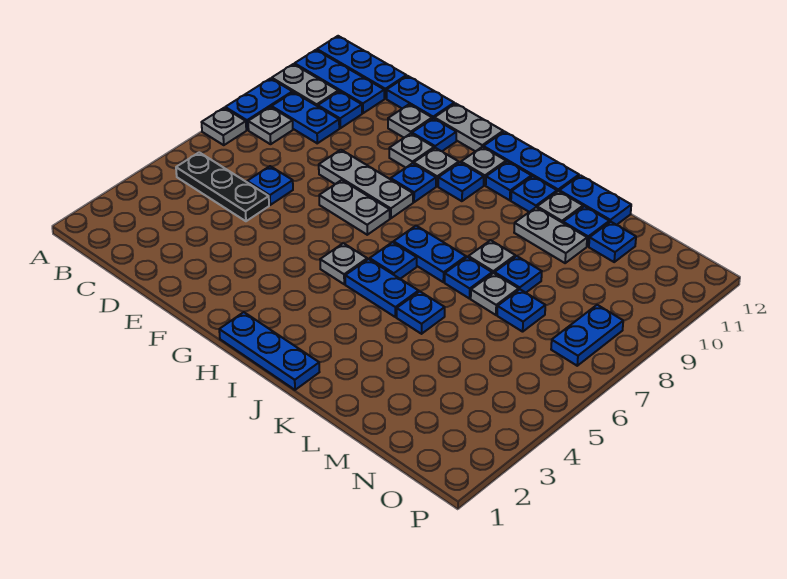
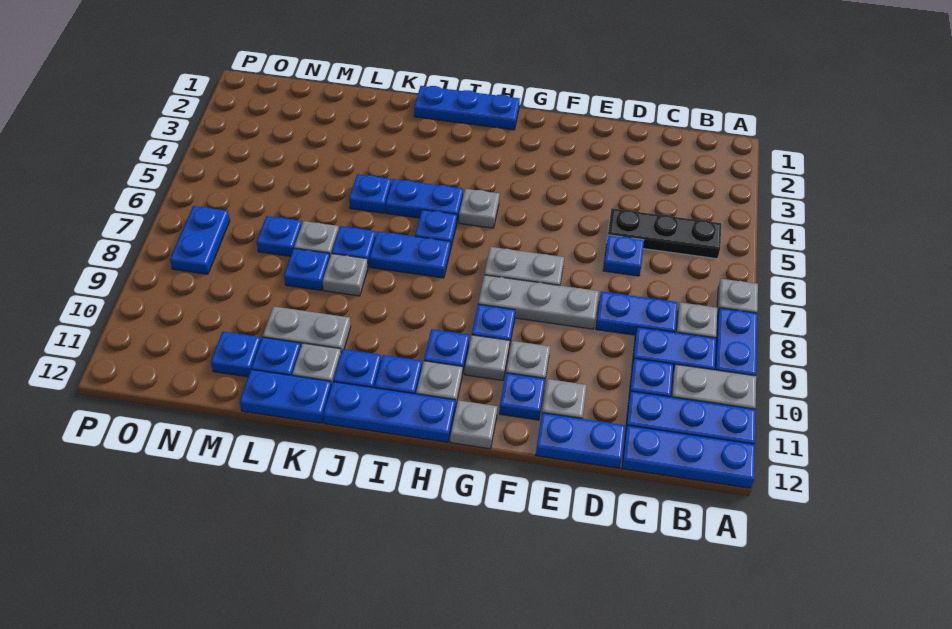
none -> blue 1x2 plate [596,291,678,335]
grey 1x2 plate [434,103,503,151] -> grey 1x1 plate [450,400,498,449]

